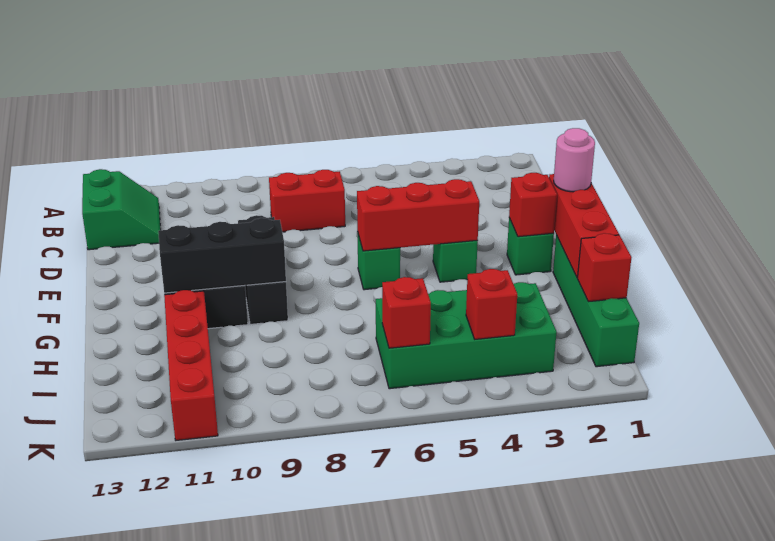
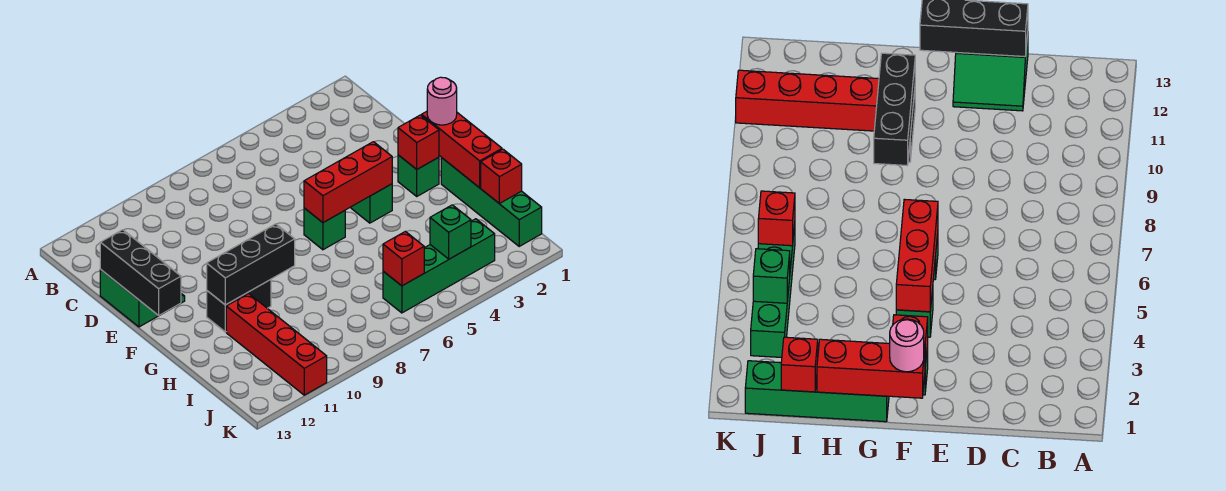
green 2x2 slope [82,169,161,250] -> green 2x2 slope moved to [100,270,185,327]
red 1x2 brick [269,170,345,232] -> none
black 1x3 brick [238,215,288,324] -> black 1x3 brick moved to [100,230,181,315]
green 2x4 brick [376,282,557,389] -> green 1x4 brick [383,219,495,313]
red 1x1 brick [466,269,517,339] -> green 1x1 brick [430,205,471,259]

